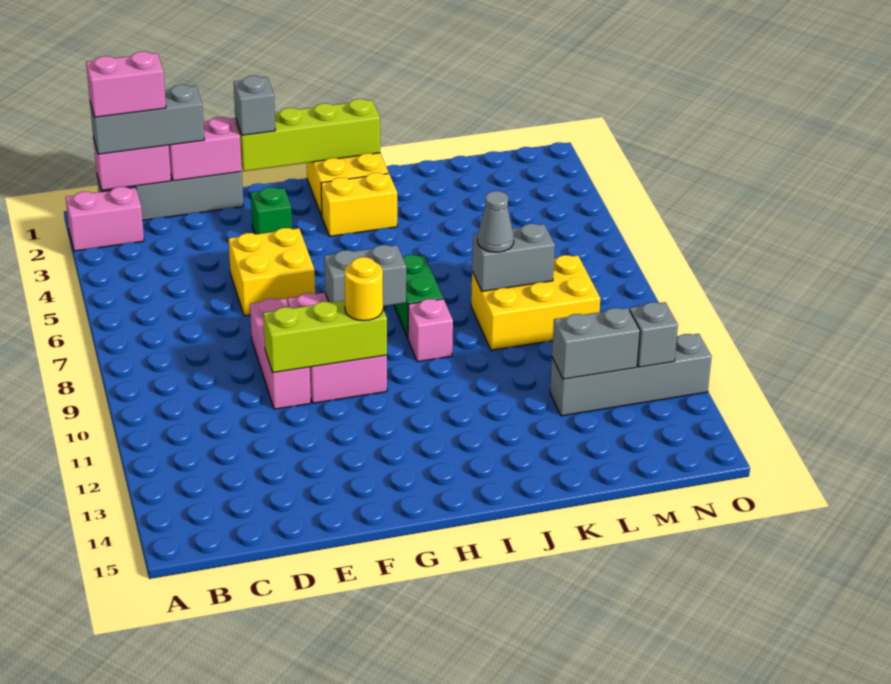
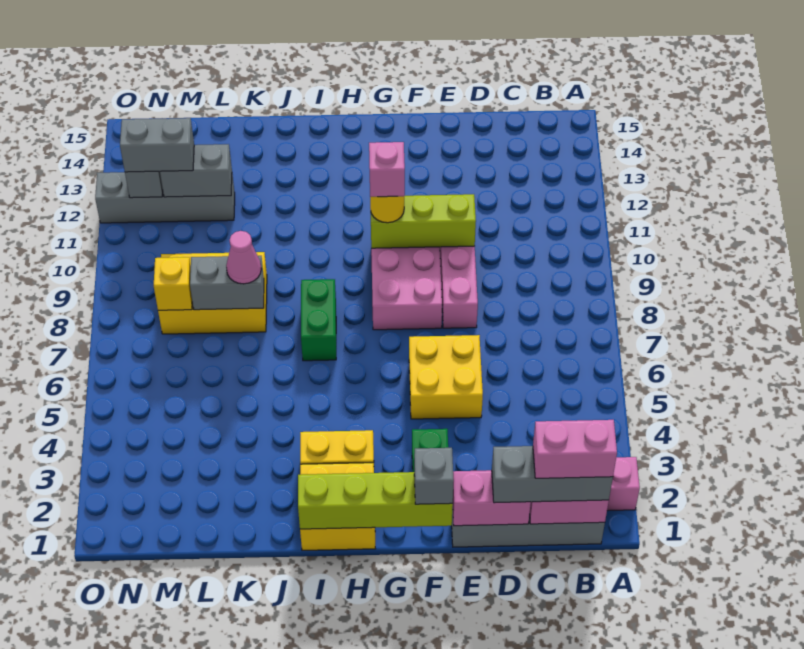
grey 1x2 brick [324,245,406,306] -> grey 1x2 brick moved to [120,118,194,172]
pink 1x1 brick [408,299,453,362] -> pink 1x1 brick moved to [369,142,405,197]
grey 1x1 cone [477,191,514,252] -> pink 1x1 cone [226,231,261,284]
none -> yellow 1x1 brick [154,257,192,310]

